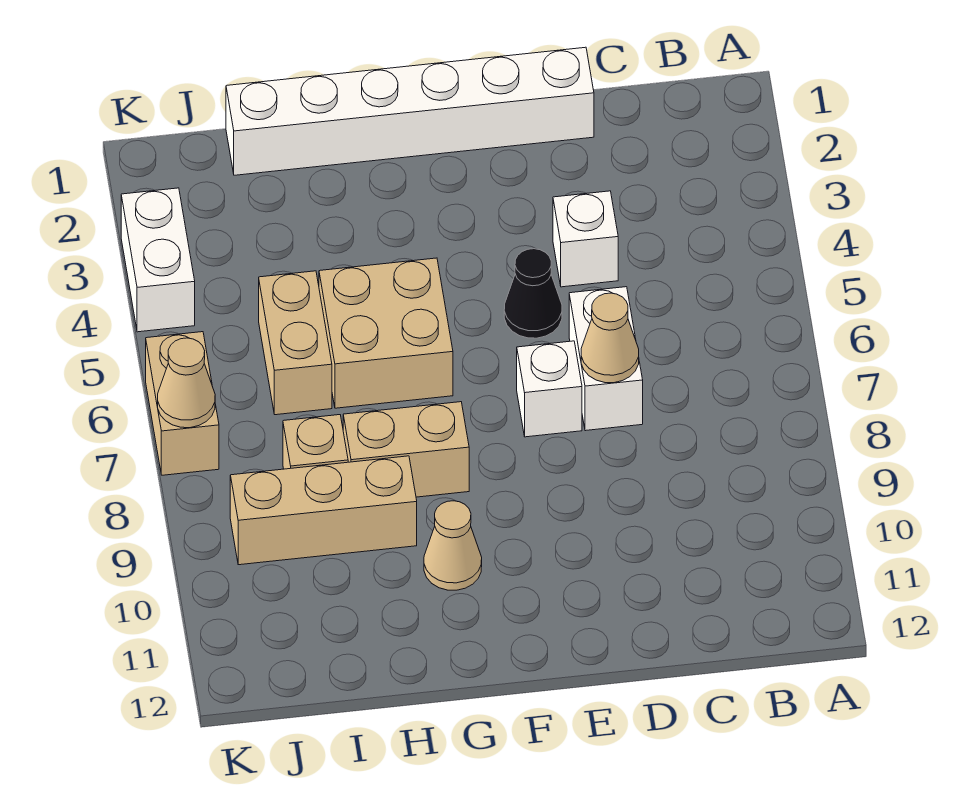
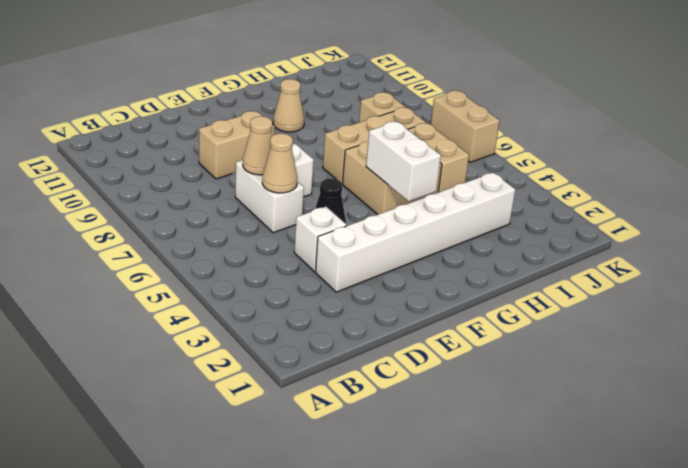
white 1x6 brick [226,47,594,175] -> white 1x6 brick moved to [315,173,515,292]
tan 1x2 brick [343,402,469,497] -> tan 1x2 brick moved to [199,111,275,179]
tan 1x3 brick [230,456,417,565] -> tan 1x3 brick moved to [323,107,426,184]
white 1x2 brick [121,188,195,332] -> white 1x2 brick moved to [366,122,441,201]
tan 1x1 cone [158,338,215,428] -> tan 1x1 cone moved to [262,133,298,193]

